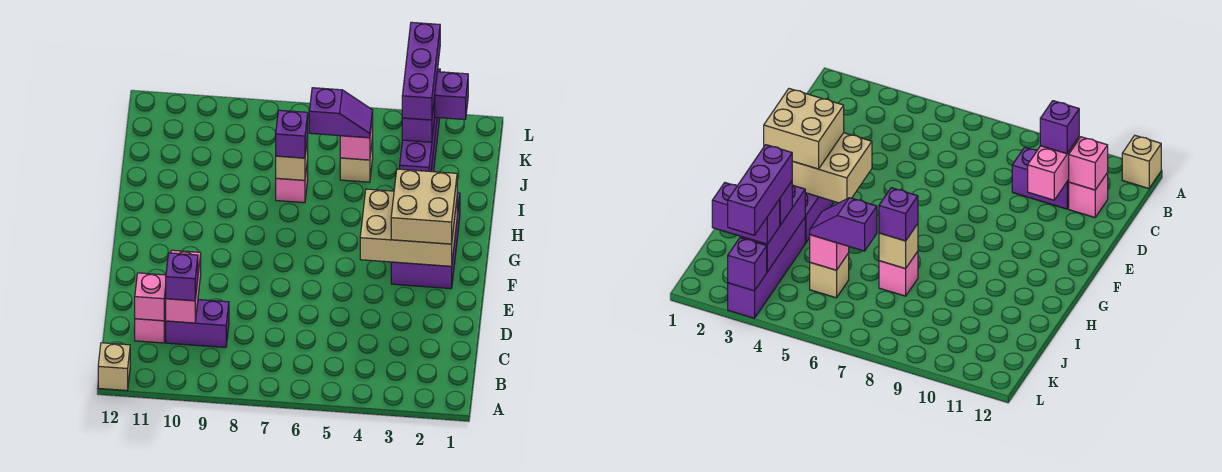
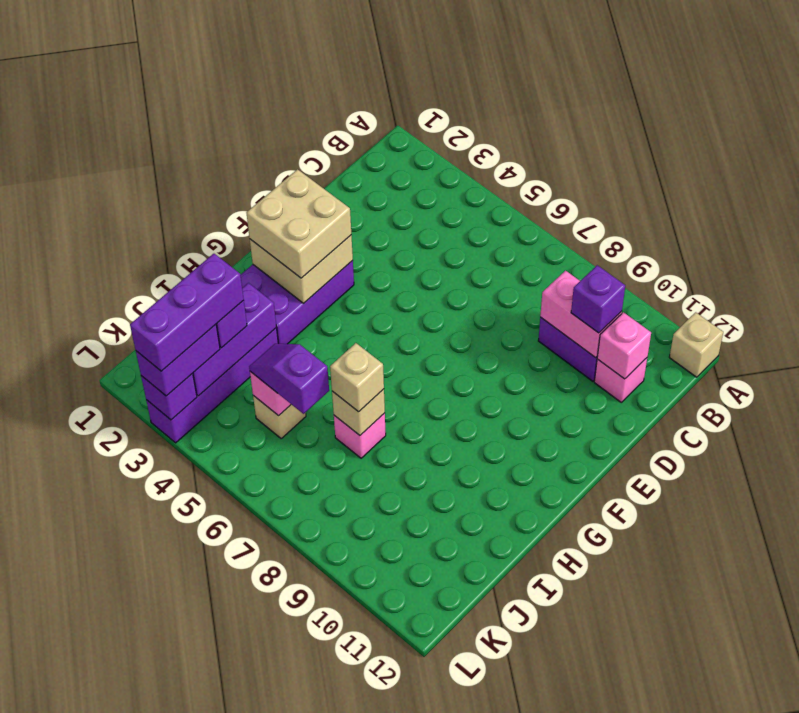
pink 1x2 brick [165,250,201,323] -> pink 1x2 brick turned to [540,271,622,358]
tan 2x3 brick [360,189,457,266] -> tan 2x2 brick [250,235,353,303]
purple 1x1 brick [276,110,308,158] -> tan 1x1 brick [330,343,384,412]
purple 1x2 brick [434,72,468,120] -> purple 1x2 brick turned to [136,324,220,396]

